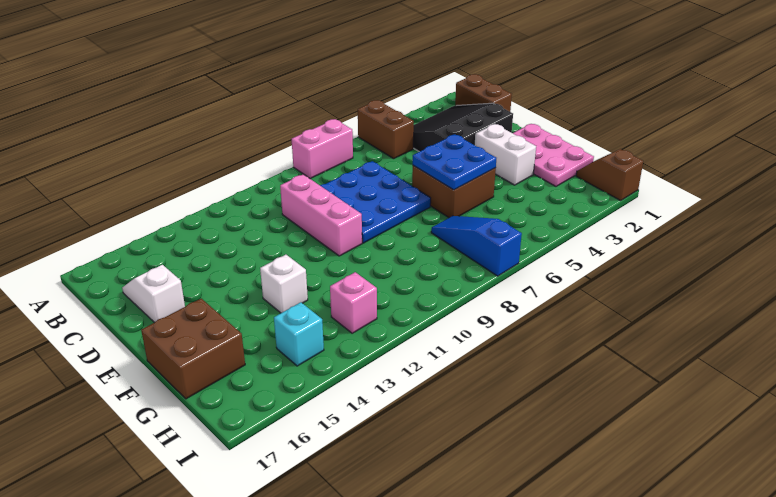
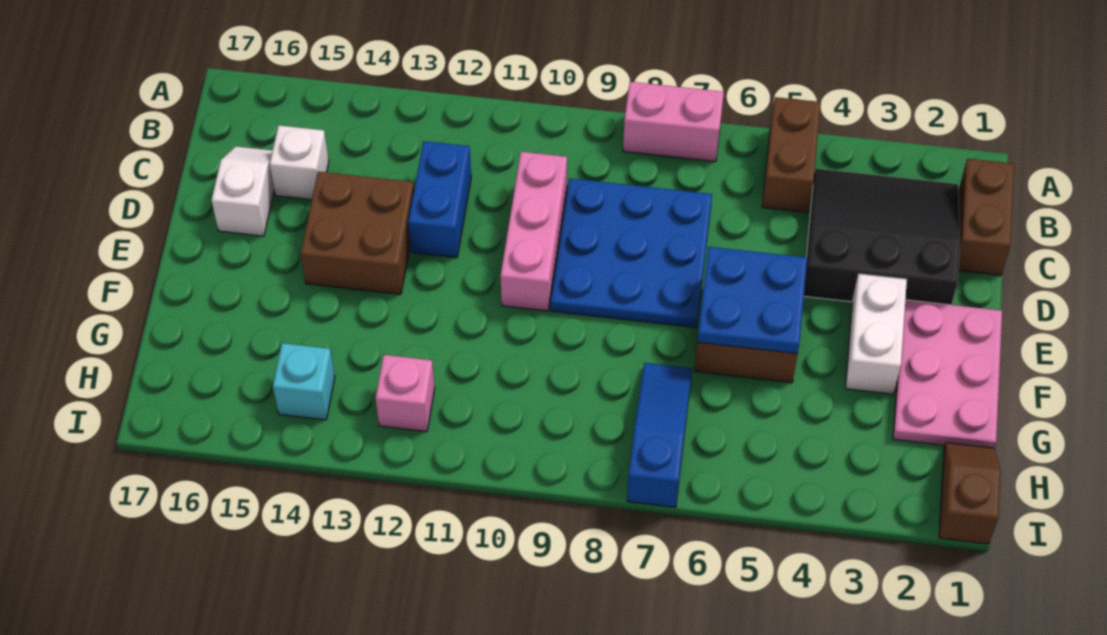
none -> blue 1x2 brick [408,141,471,258]
white 1x1 brick [260,255,308,313] -> white 1x1 brick moved to [270,125,329,200]
brown 2x2 brick [141,299,245,399] -> brown 2x2 brick moved to [301,171,414,294]

